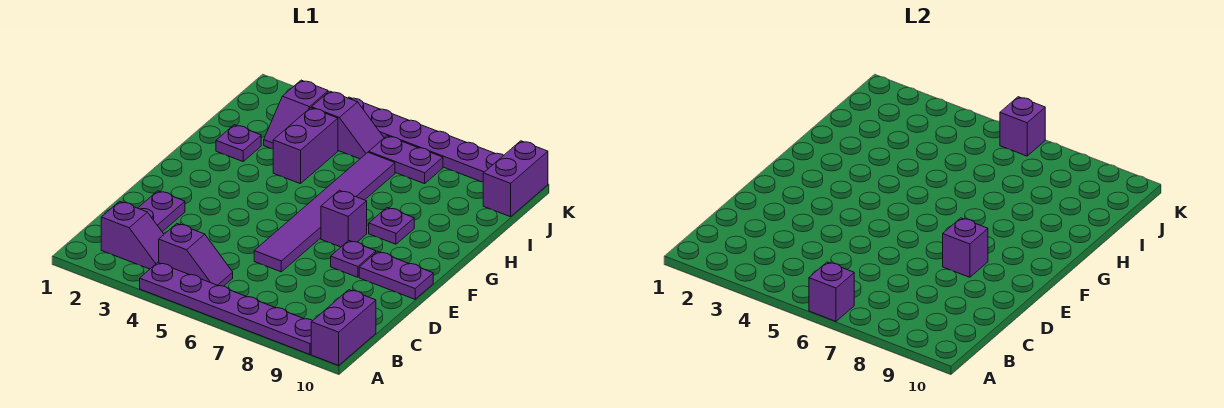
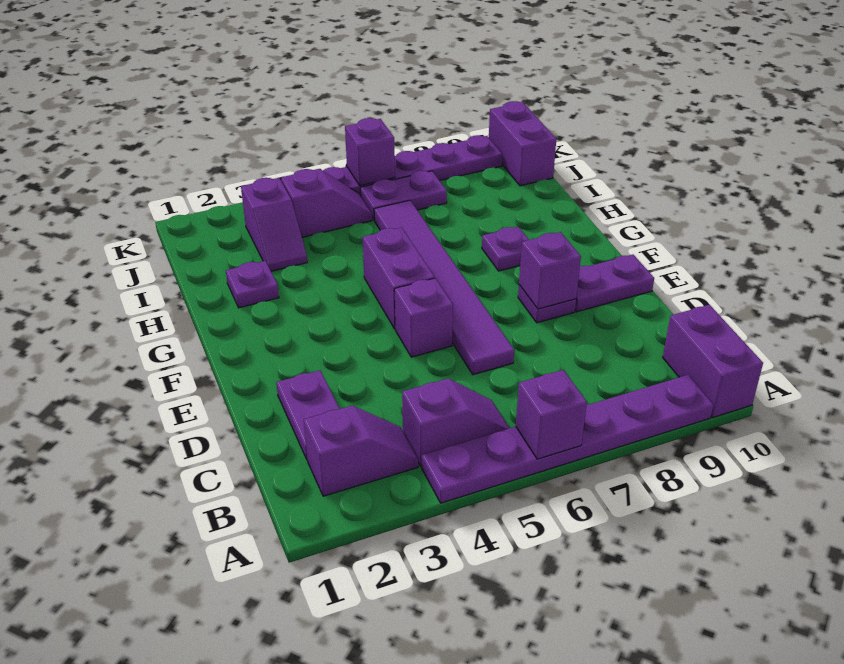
purple 1x1 brick [321,190,367,247] -> purple 1x1 brick moved to [394,278,453,357]
purple 1x2 brick [273,108,338,184] -> purple 1x2 brick moved to [363,227,435,329]

